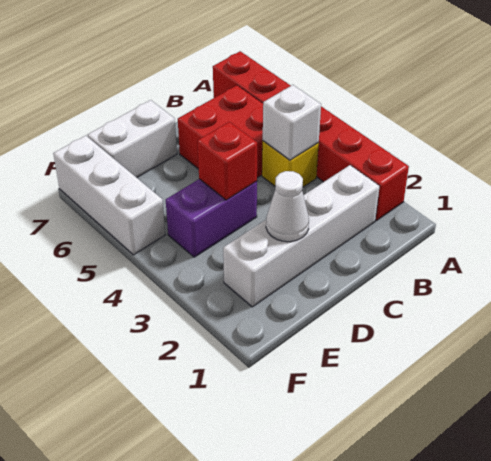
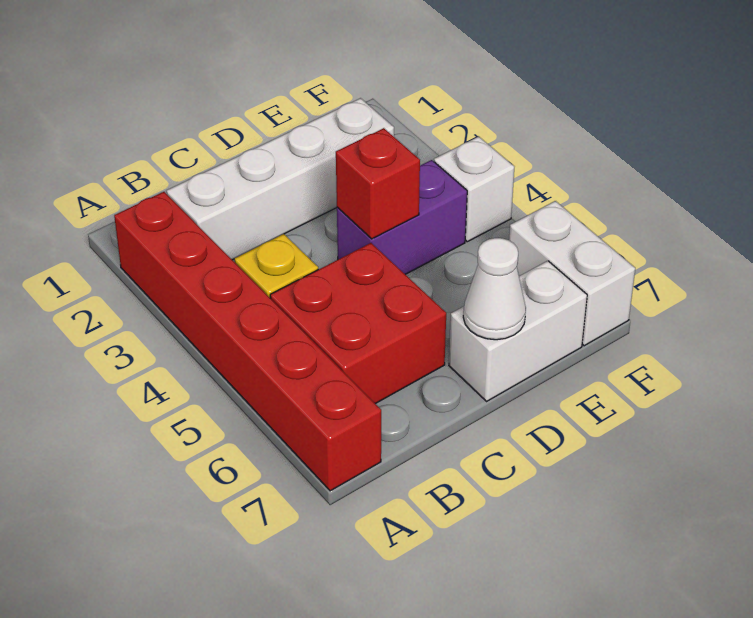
white 1x1 brick [263,85,321,160] -> white 1x1 brick moved to [434,137,514,242]
white 1x1 cone [266,171,309,242] -> white 1x1 cone moved to [463,238,526,340]
white 1x3 brick [53,136,165,255] -> white 1x2 brick [509,201,635,346]

